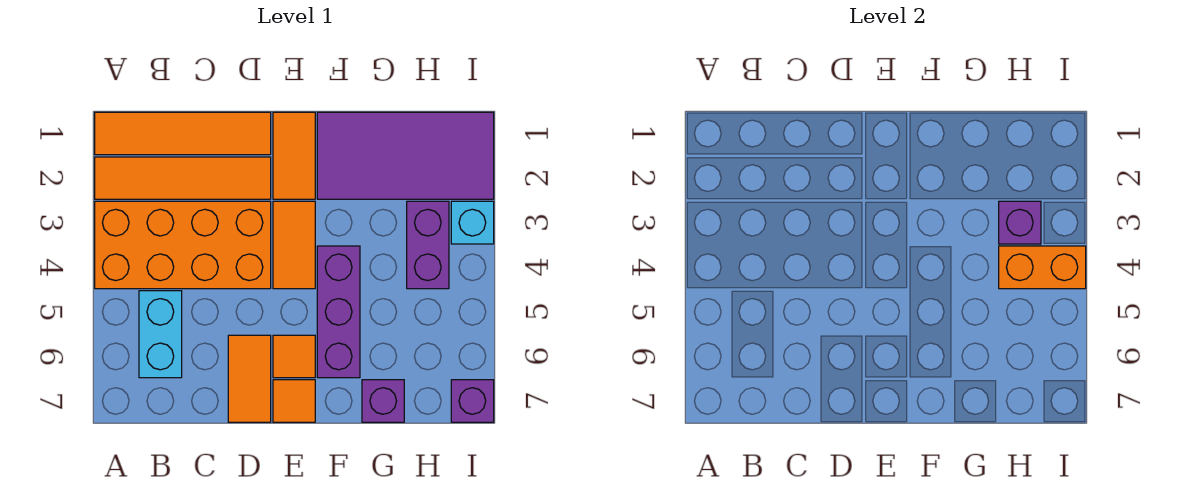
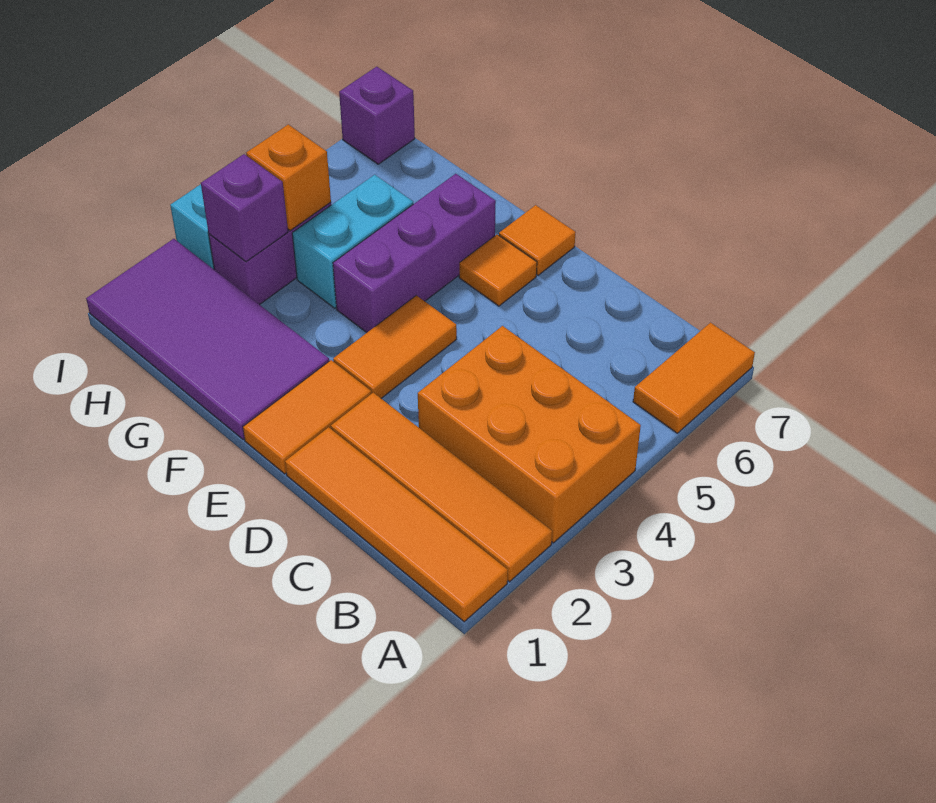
orange 2x4 brick [95,201,271,289] -> orange 2x3 brick [418,326,641,543]
cyan 1x2 brick [139,291,182,378] -> cyan 1x2 brick moved to [292,175,413,308]
orange 1x2 tile [228,335,271,422] -> orange 1x2 tile moved to [633,323,755,433]
purple 1x1 brick [362,380,404,422] -> none
orange 1x2 brick [999,246,1086,289] -> orange 1x1 brick [246,124,331,231]

